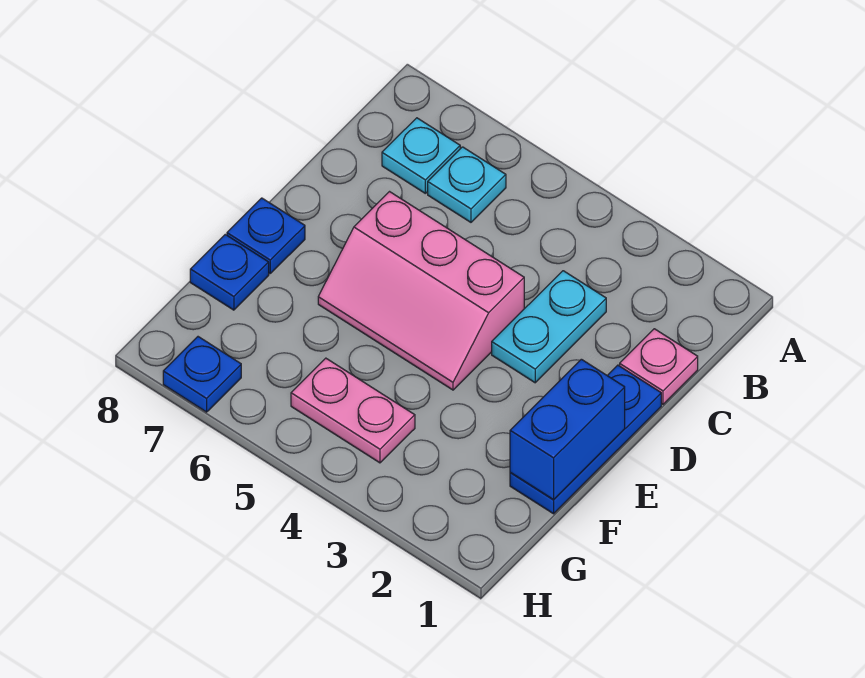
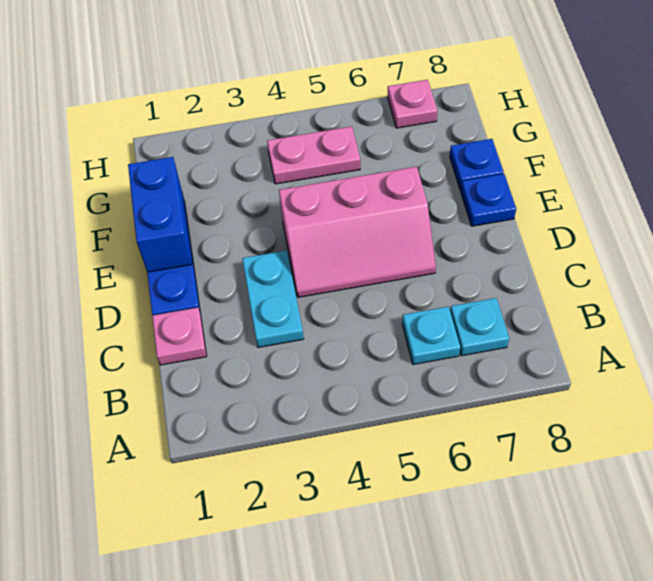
pink 2x3 slope [318,192,524,390] -> pink 2x3 slope turned to [279,167,436,297]
blue 1x1 plate [163,337,241,412] -> pink 1x1 plate [387,80,437,128]

